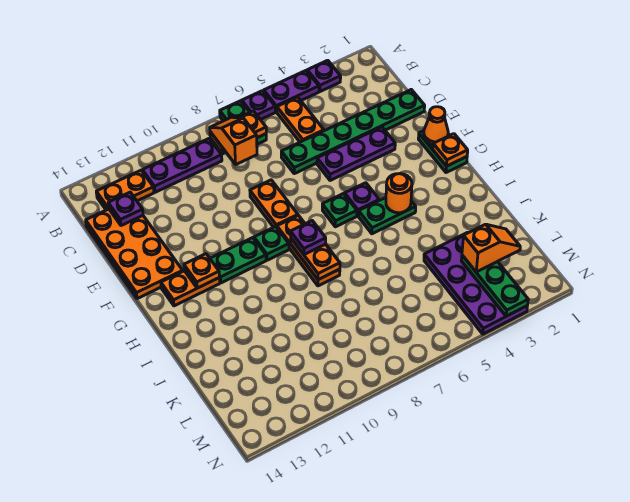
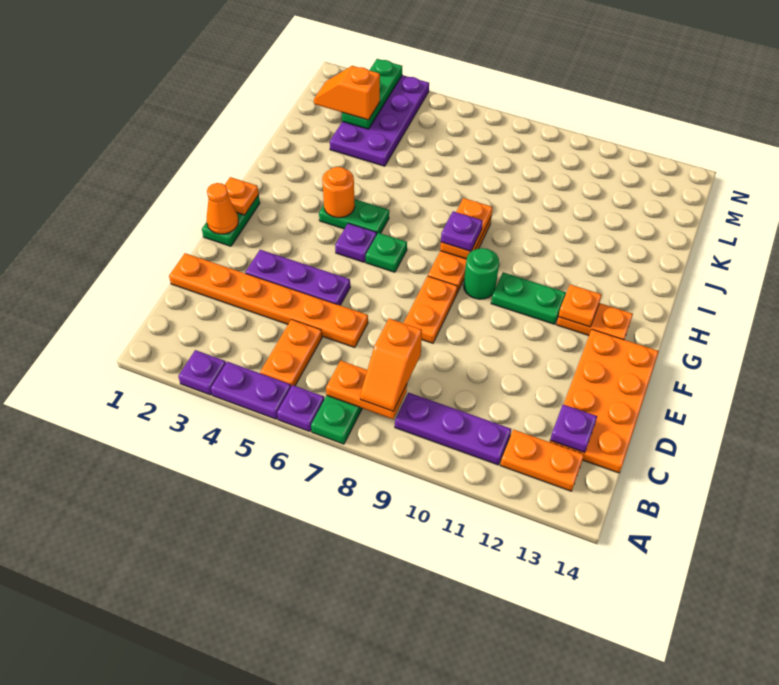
green 1x6 plate [281,90,425,174] -> orange 1x6 plate [169,253,368,348]
green 1x1 plate [254,226,289,260] -> green 1x1 round brick [464,248,499,299]

